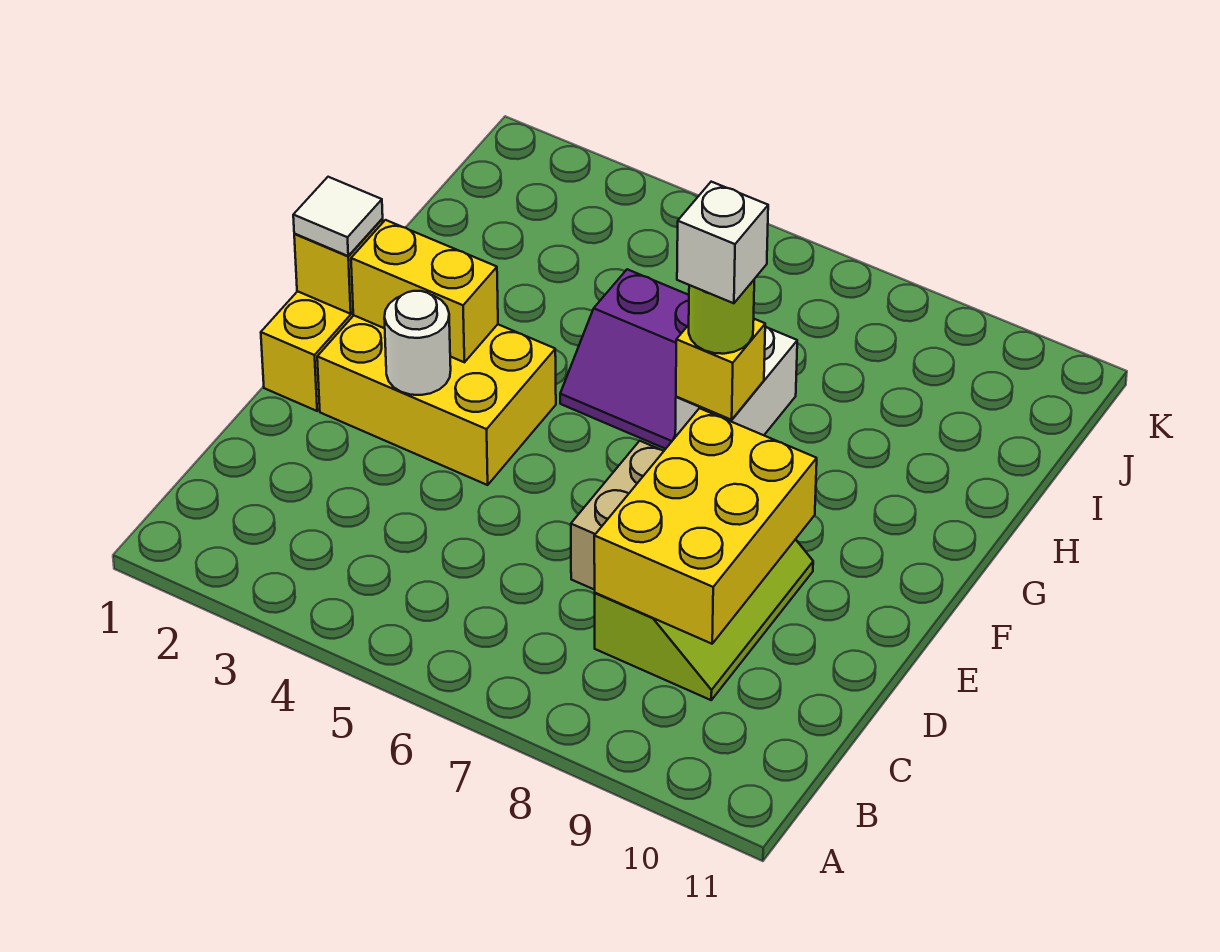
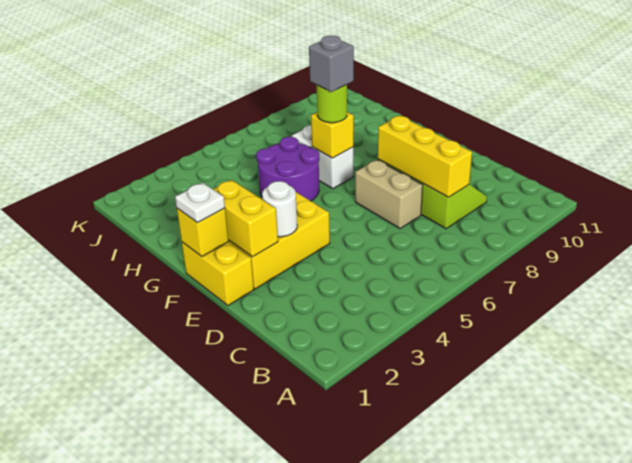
yellow 2x3 brick [594,408,817,644] -> yellow 1x3 brick [378,116,472,197]
white 1x1 tile [293,177,383,256] -> white 1x1 plate [175,183,225,223]
yellow 1x2 brick [351,220,498,362] -> yellow 1x2 brick turned to [213,180,278,257]
purple 2x2 slope [560,269,689,449] -> purple 2x2 round brick [256,137,319,201]
white 1x1 brick [677,182,768,303] -> grey 1x1 brick [309,36,354,92]

